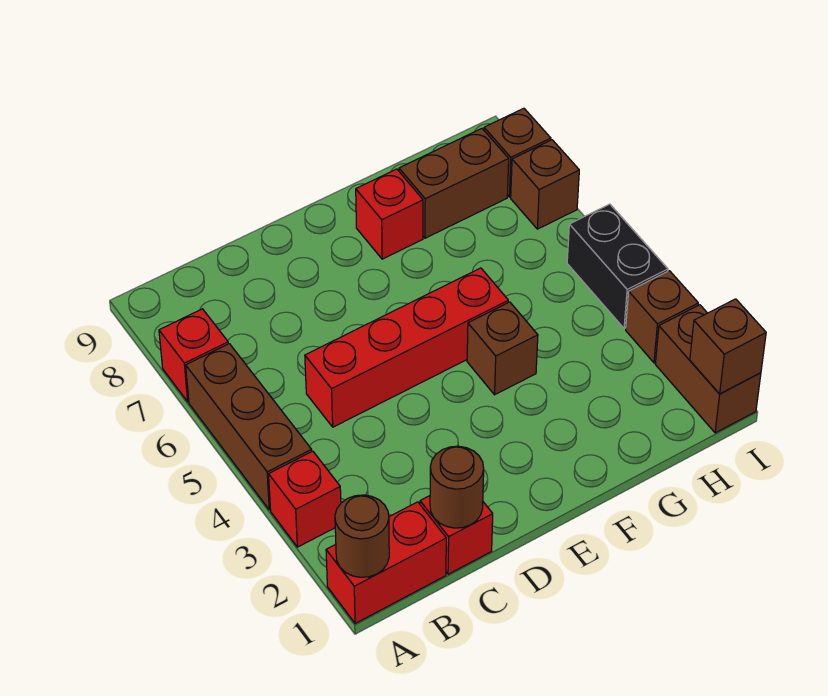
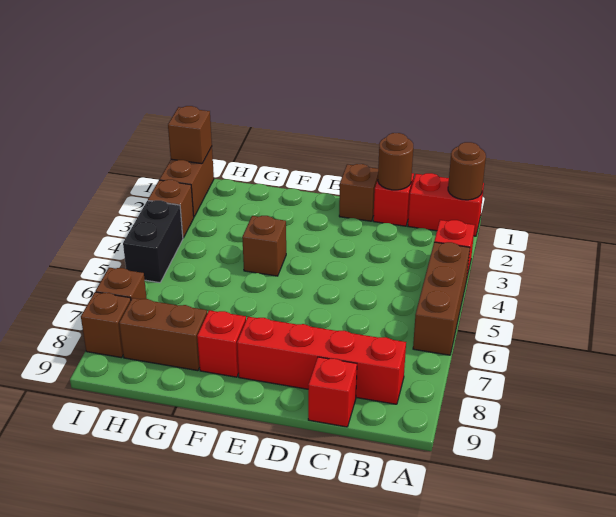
red 1x1 brick [159,309,228,402] -> red 1x1 brick moved to [308,357,357,427]
red 1x4 brick [305,268,508,427] -> red 1x4 brick moved to [237,317,406,404]
none -> brown 1x1 brick [339,164,378,221]

